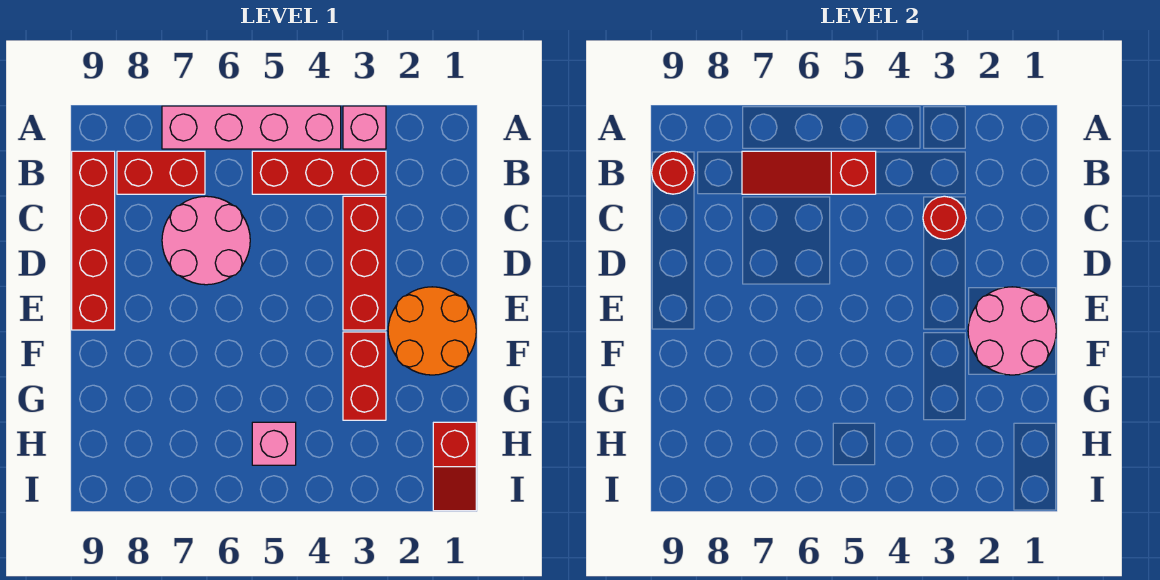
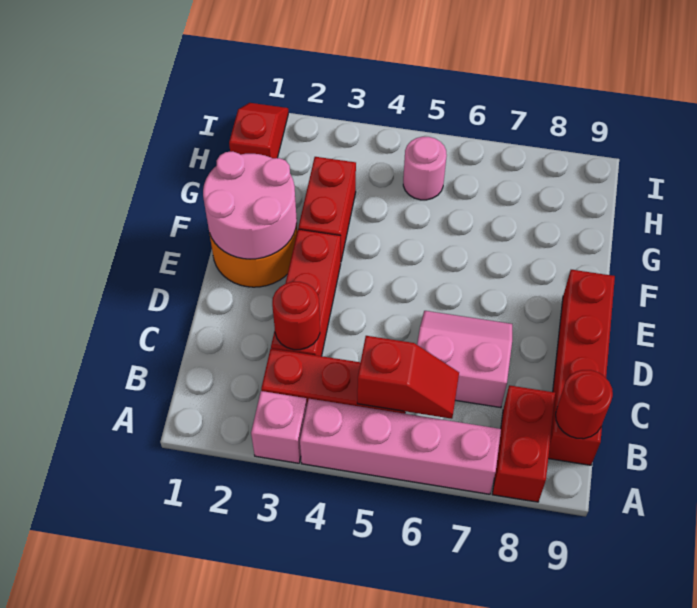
red 1x3 slope [742,151,876,194] -> red 1x2 slope [357,336,459,419]
red 1x2 brick [117,151,205,194] -> red 1x2 brick turned to [492,385,555,502]
pink 2x2 round brick [162,196,250,285] -> pink 2x2 slope [417,311,512,408]
pink 1x1 brick [252,422,296,465] -> pink 1x1 round brick [403,137,447,200]

